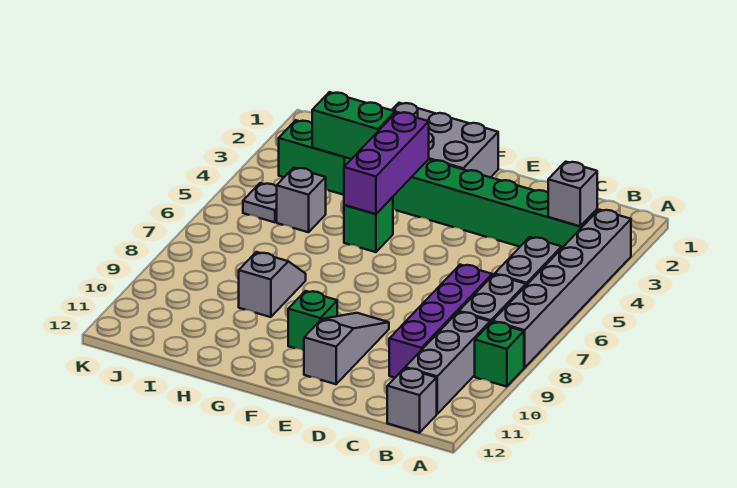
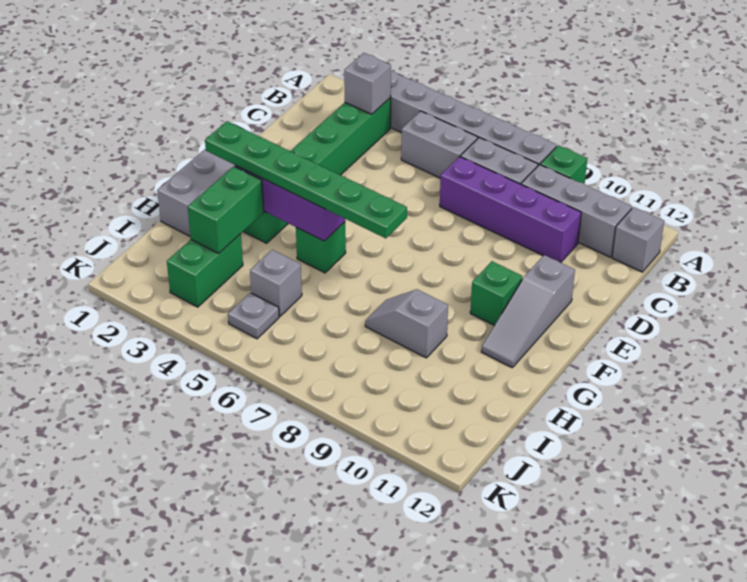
grey 1x3 slope [304,313,389,384] -> grey 1x3 slope turned to [482,255,575,367]
none -> green 1x6 plate [205,121,407,238]

